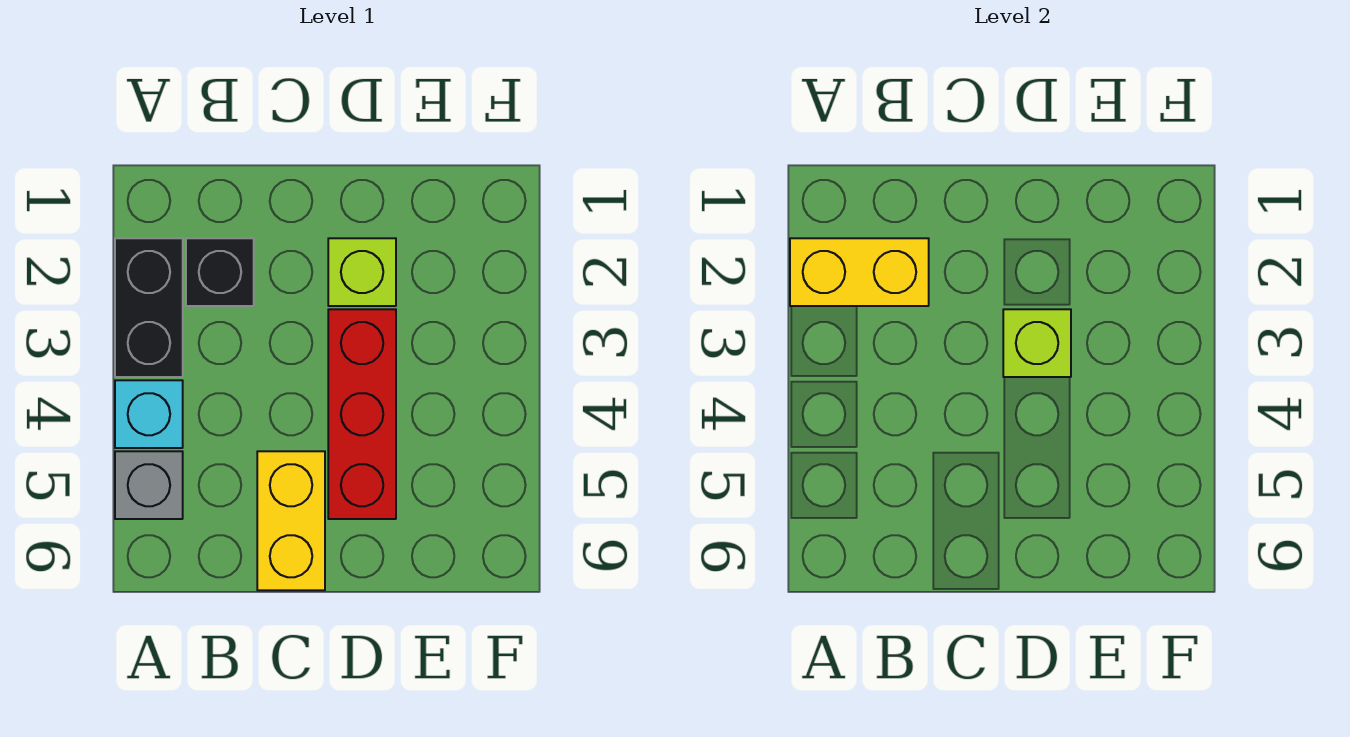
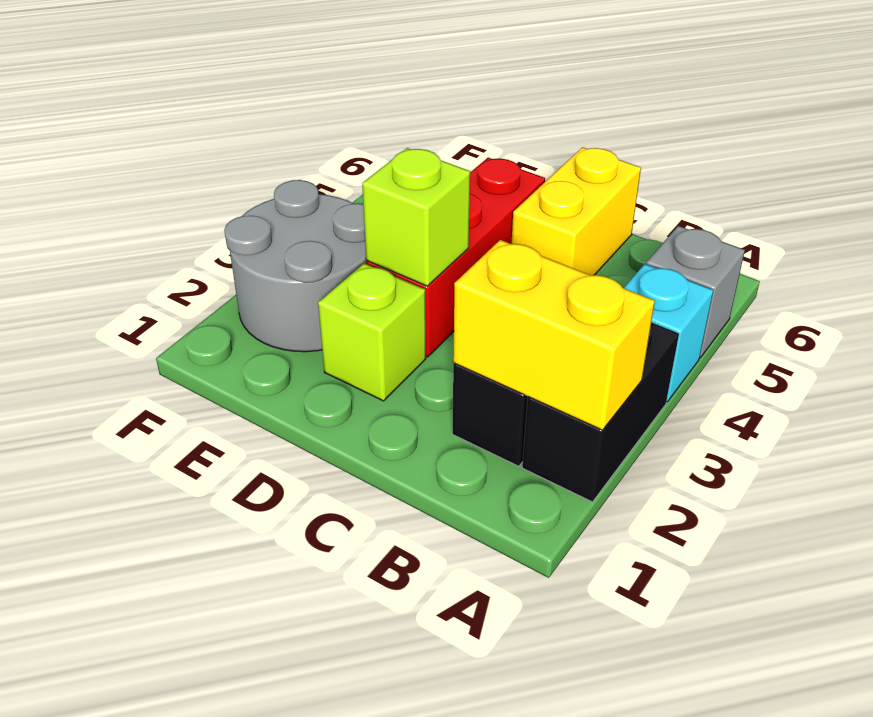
none -> grey 2x2 round brick [224,180,366,352]

